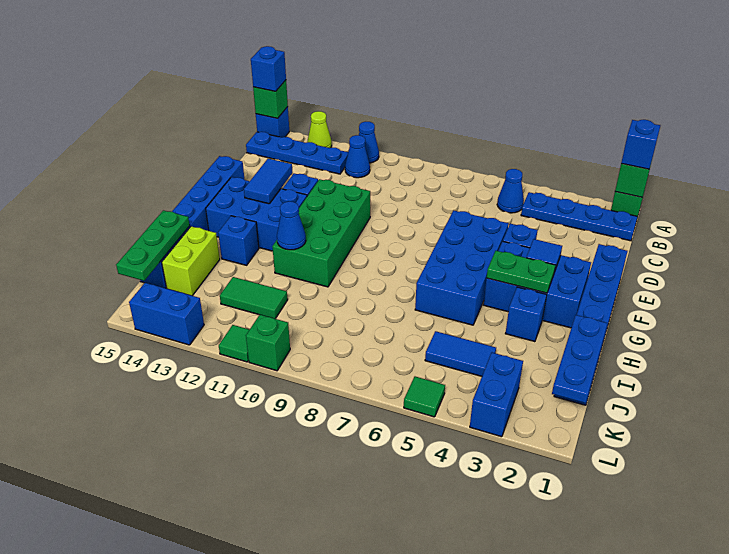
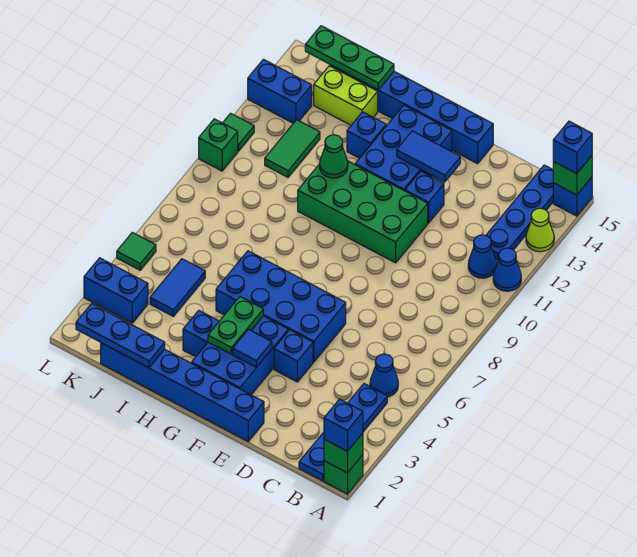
blue 1x1 cone [277,201,306,250] -> green 1x1 cone [320,135,348,178]
blue 1x2 brick [129,283,204,345] -> blue 1x2 brick turned to [248,59,312,123]

